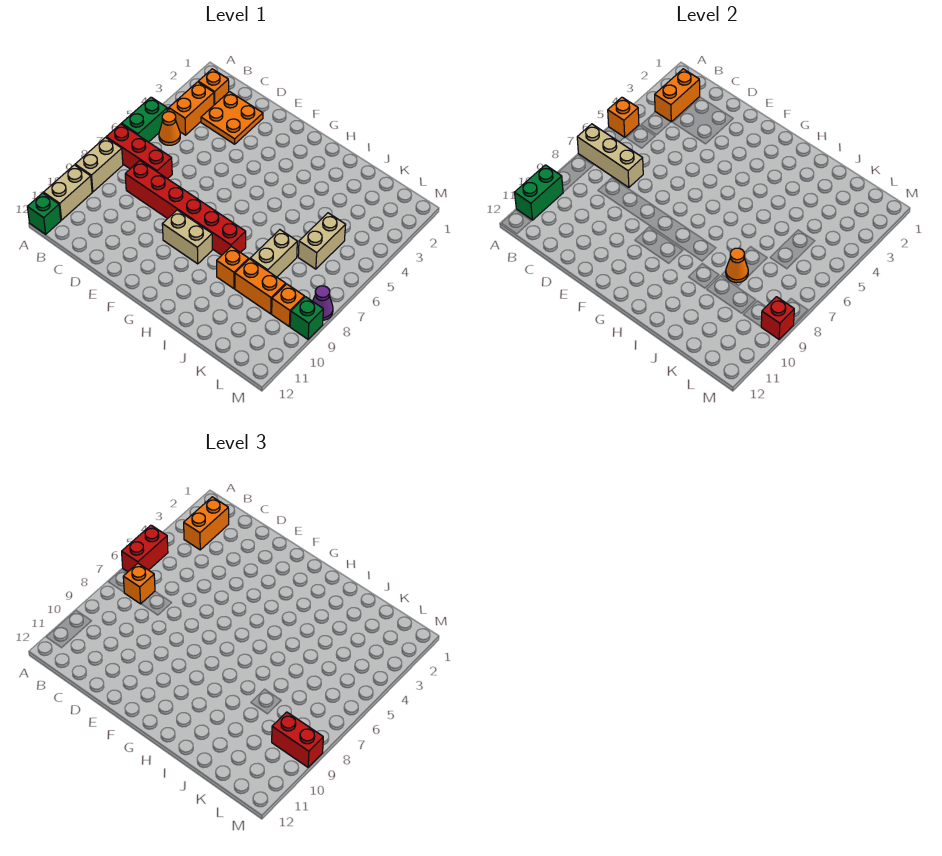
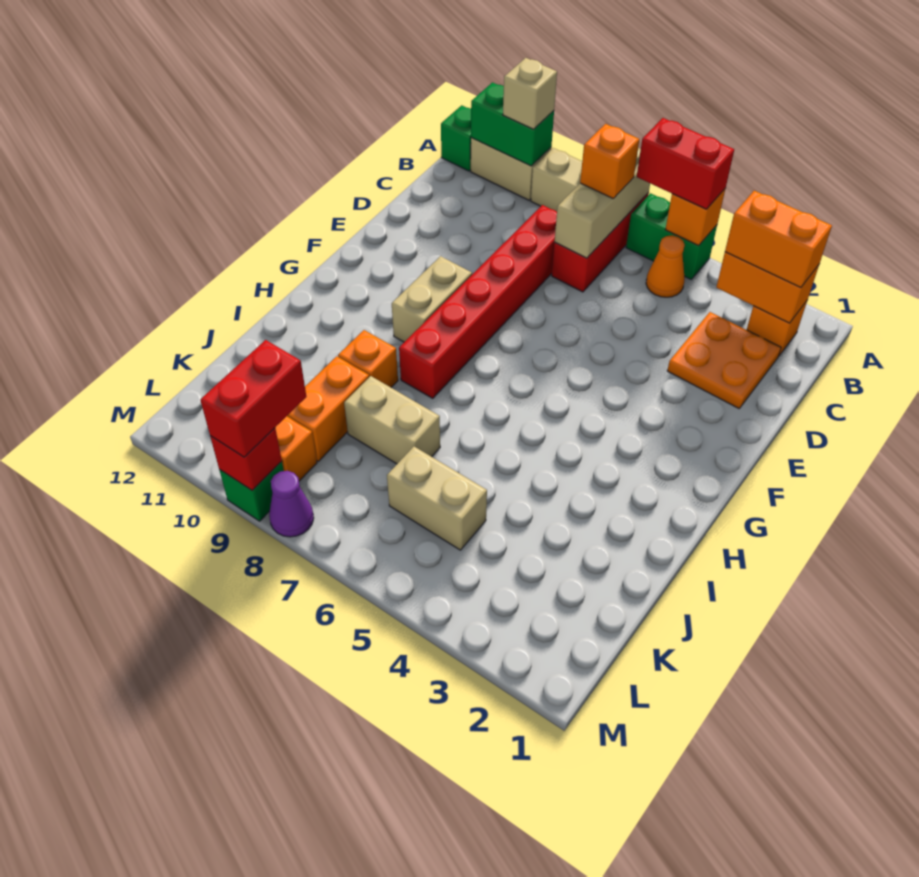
none -> tan 1x1 brick [503,58,557,129]
orange 1x2 brick [169,82,214,135] -> none
orange 1x1 cone [726,248,748,283] -> none

